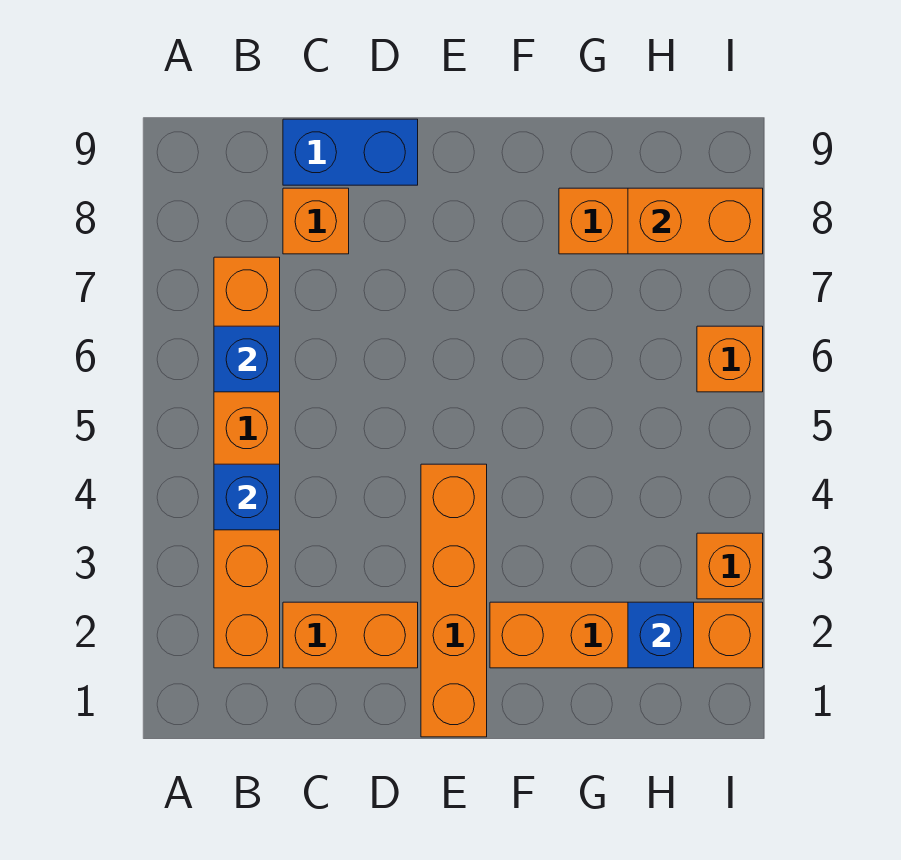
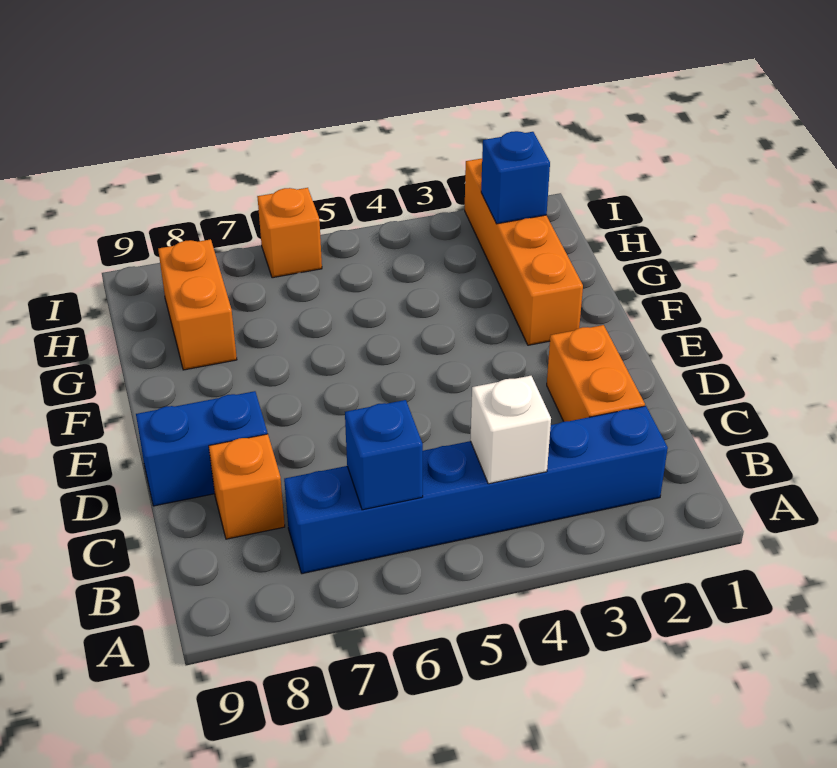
orange 1x6 brick [214,257,280,668] -> blue 1x6 brick [284,406,668,574]
blue 1x1 brick [214,464,280,530] -> white 1x1 brick [470,376,551,484]
blue 1x2 brick [283,119,418,185] -> blue 1x2 brick turned to [136,391,267,506]
orange 1x4 brick [421,464,487,737] -> none
orange 1x2 brick [628,188,763,254] -> none
orange 1x1 brick [697,533,763,599] -> none

